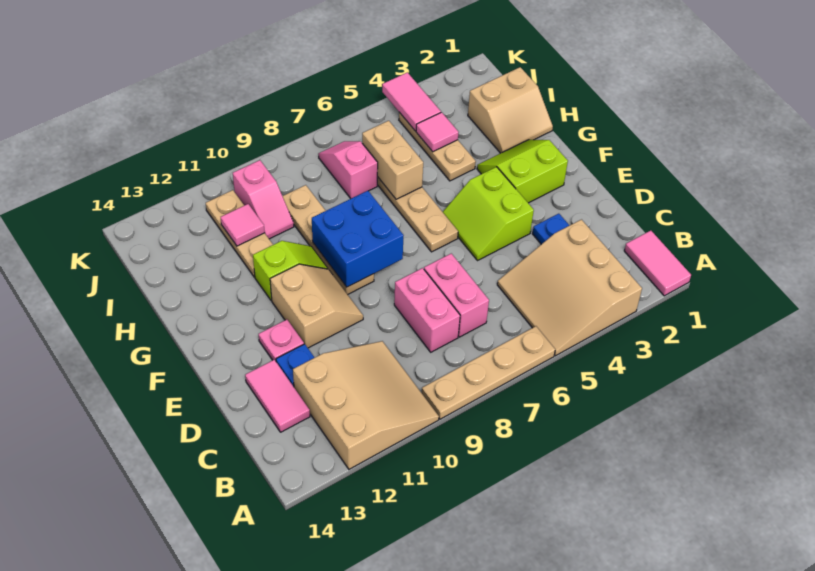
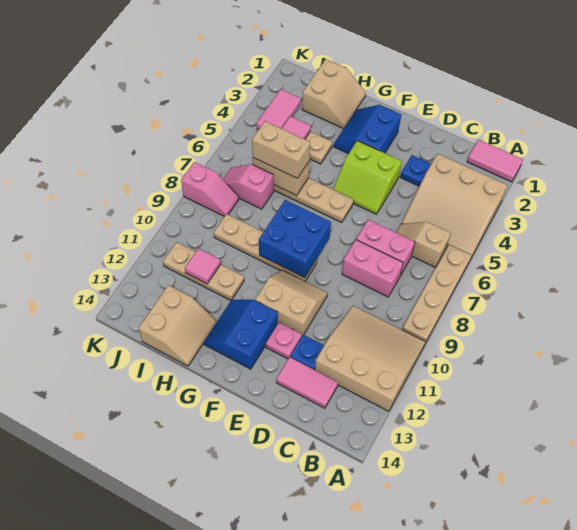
none -> tan 1x2 slope [396,222,451,268]
lime 2x2 slope [477,140,568,203] -> blue 2x2 slope [334,105,401,154]
none -> blue 2x2 slope [204,300,278,369]
lime 1x2 slope [253,241,328,301] -> none
none -> tan 1x2 brick [252,121,310,178]
none -> tan 2x2 slope [138,285,216,366]
pink 1x2 slope [233,160,294,239] -> pink 1x2 slope moved to [181,162,239,217]
pink 1x2 tile [382,72,441,131] -> pink 1x2 tile turned to [257,89,301,129]

